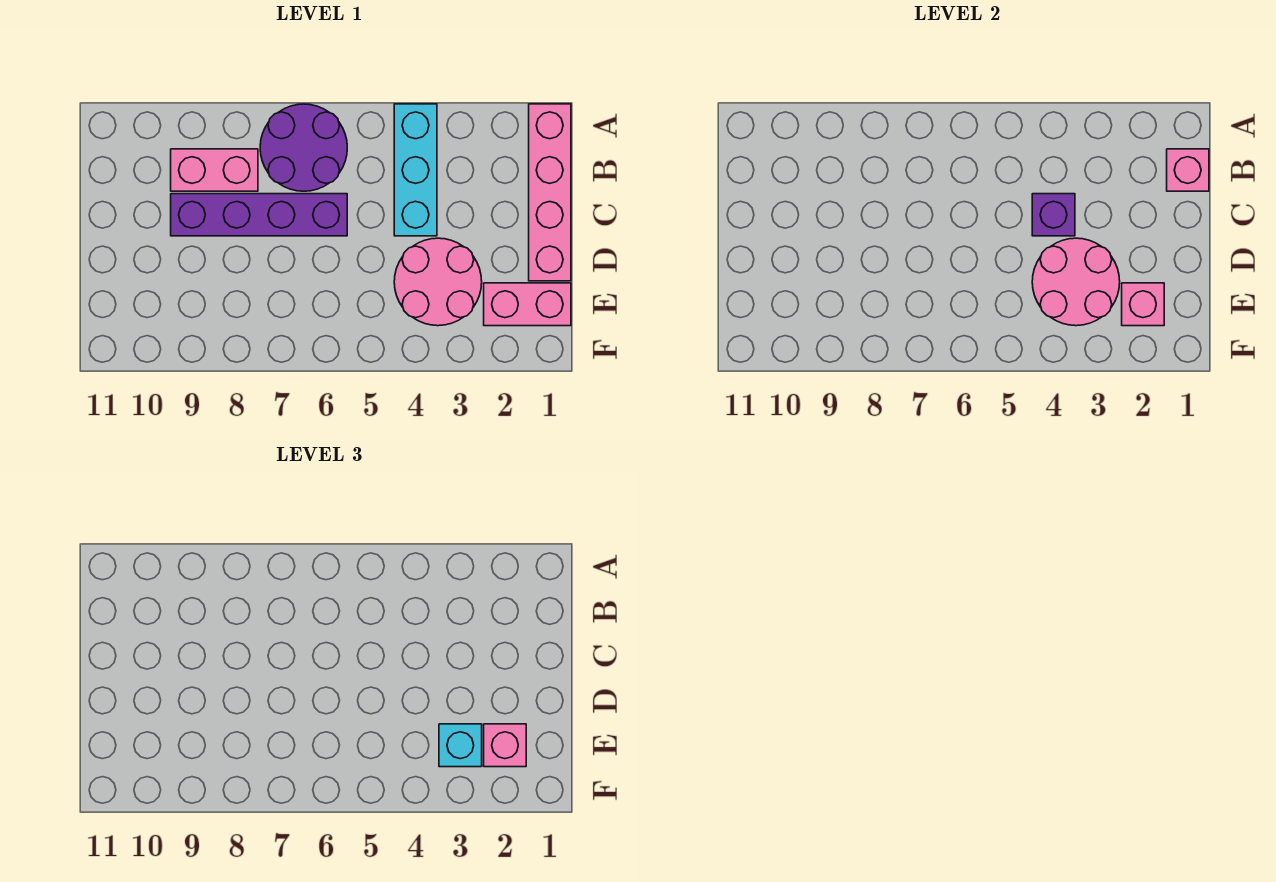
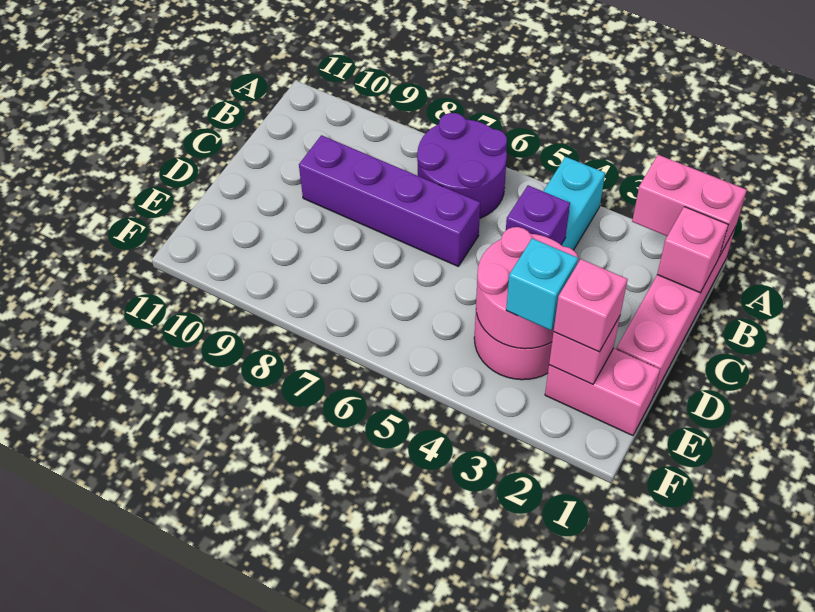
pink 1x2 brick [171,149,258,191] -> pink 1x2 brick moved to [632,155,747,257]

